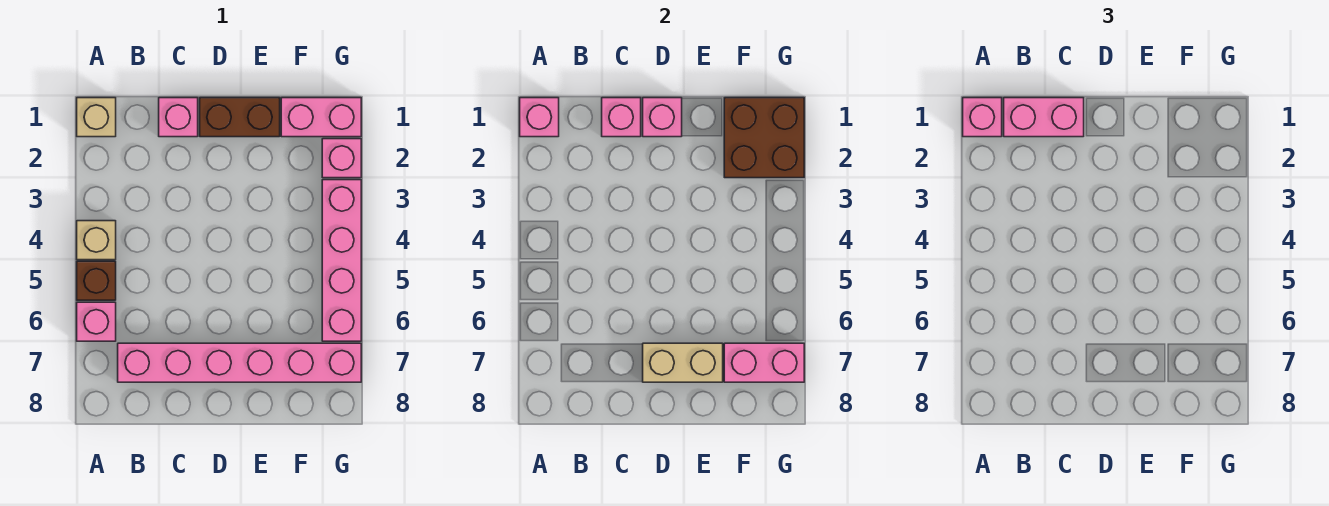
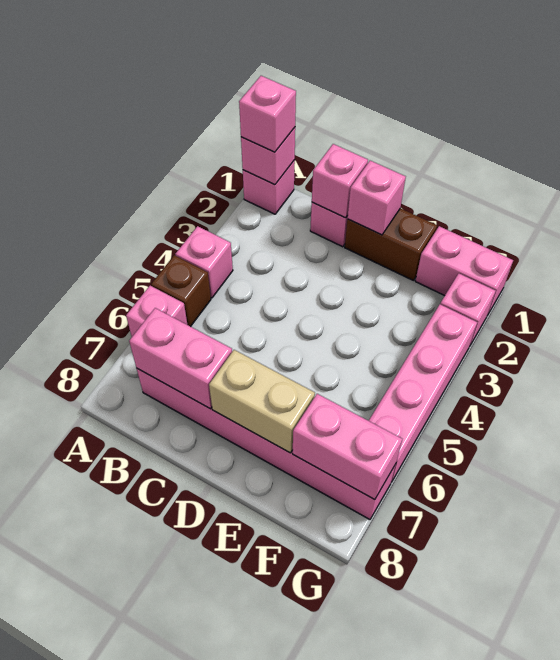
tan 1x1 brick [77,98,116,137] -> pink 1x1 brick [243,160,295,214]
tan 1x1 brick [77,221,116,260] -> pink 1x1 brick [175,226,233,298]
pink 1x2 brick [1004,98,1084,137] -> pink 1x2 brick moved to [129,308,232,409]
brown 2x2 brick [724,98,804,178] -> none

